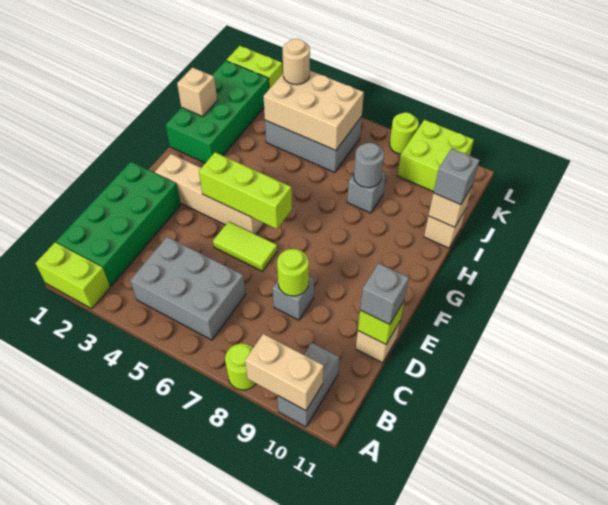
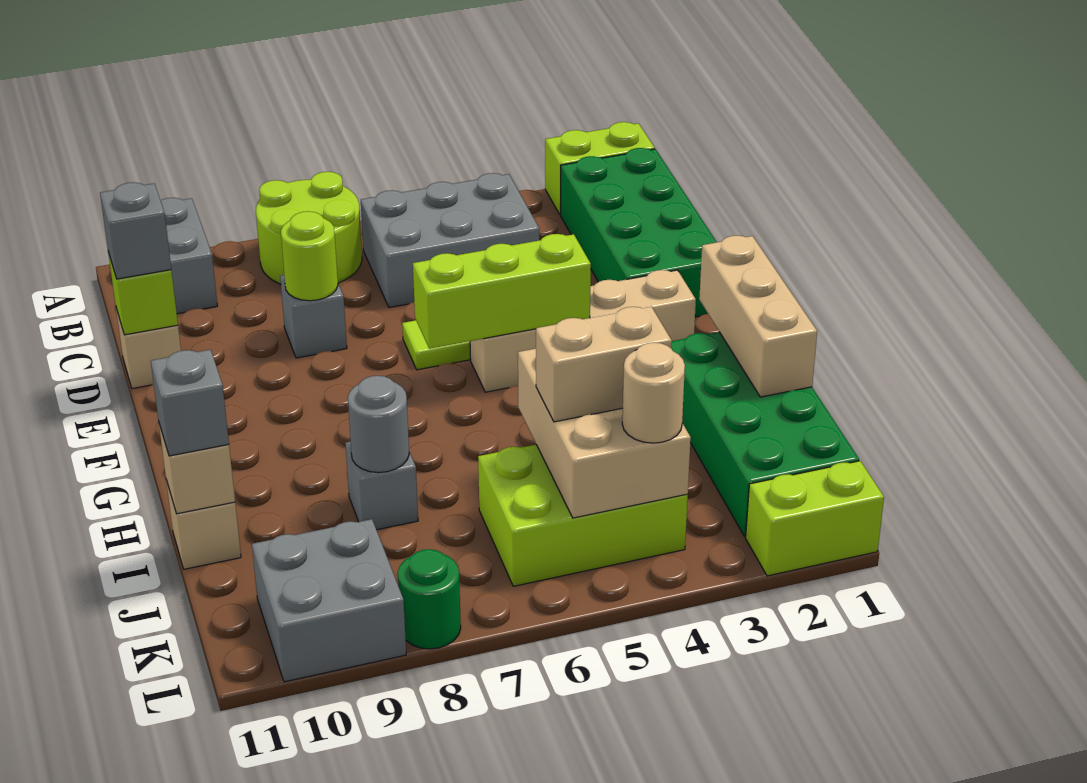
lime 1x1 round brick [225,344,256,390] -> lime 2x2 round brick [256,172,362,284]
tan 1x2 brick [245,334,324,411] -> tan 1x2 brick moved to [536,307,672,422]
tan 1x1 brick [177,68,217,116] -> tan 1x3 brick [699,236,817,397]
grey 2x3 brick [265,117,362,173] -> lime 2x3 brick [478,445,688,586]
tan 2x3 brick [264,71,364,150] -> tan 2x3 brick turned to [518,349,691,518]
lime 2x2 brick [397,120,474,192] -> grey 2x2 brick [252,519,406,682]
lime 1x1 round brick [390,112,419,154] -> green 1x1 round brick [398,549,461,649]

